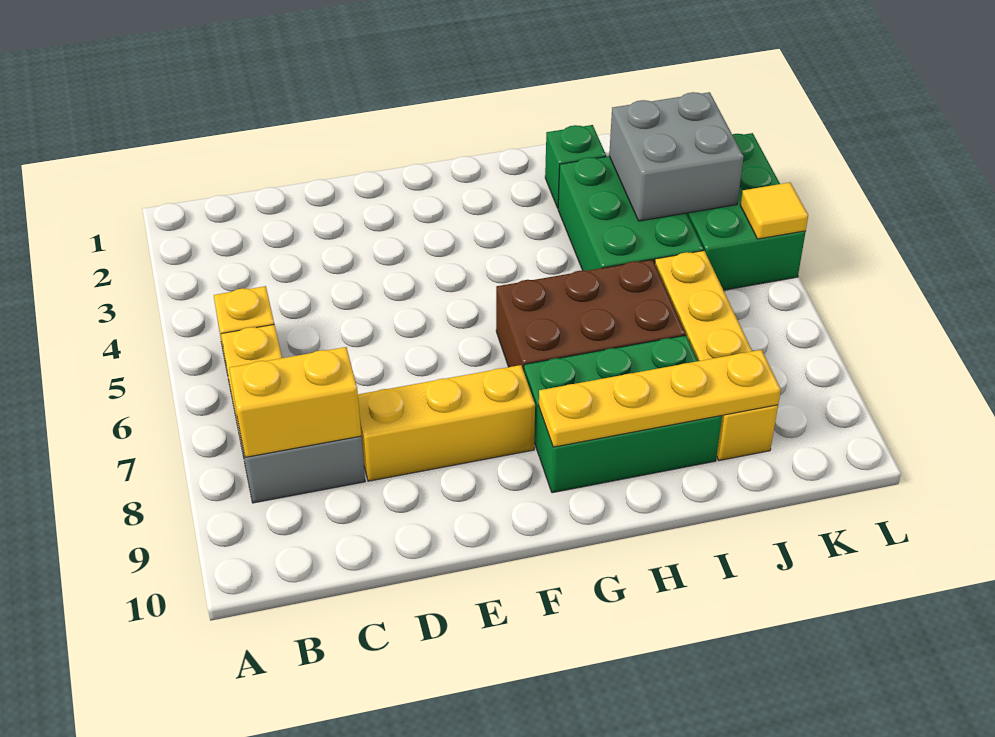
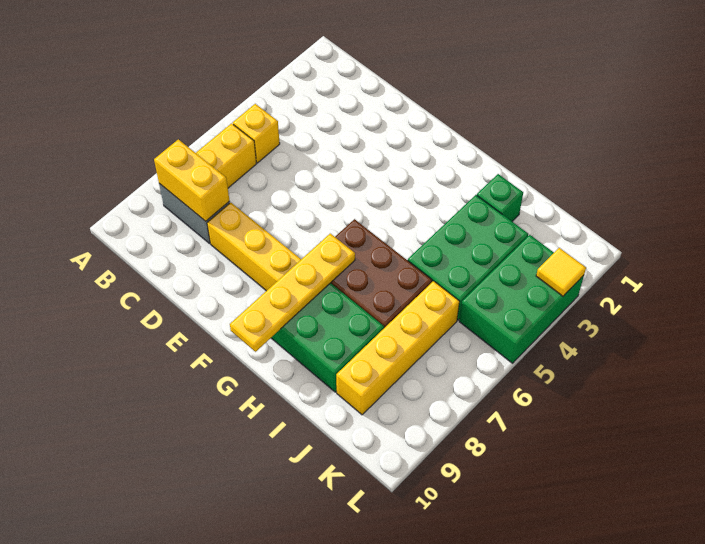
yellow 1x4 plate [539,350,781,447] -> yellow 1x4 plate turned to [230,234,355,352]
grey 2x2 brick [609,92,744,221] -> none
yellow 1x1 tile [741,183,808,239] -> yellow 1x1 tile moved to [536,248,586,296]

